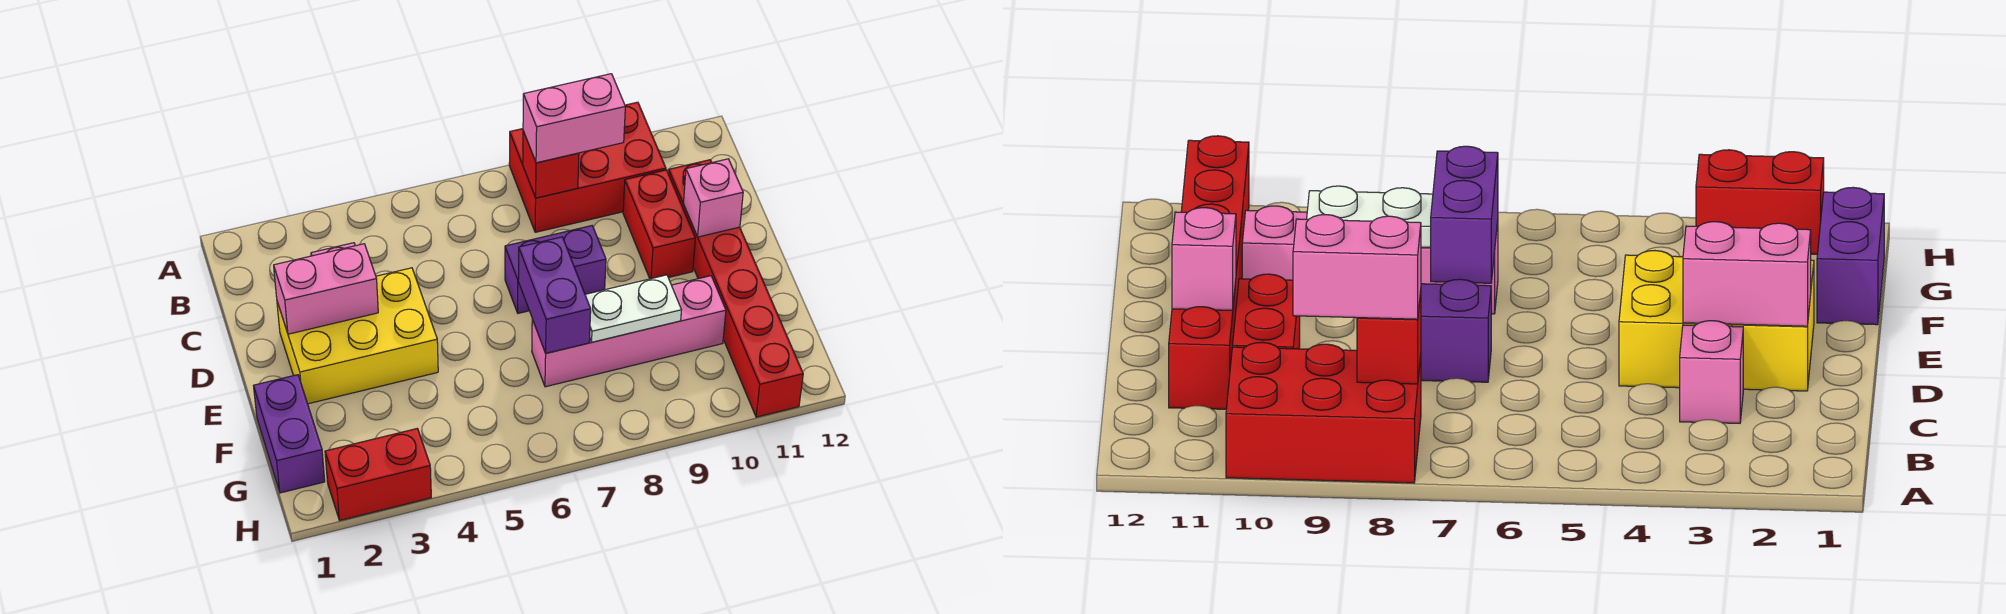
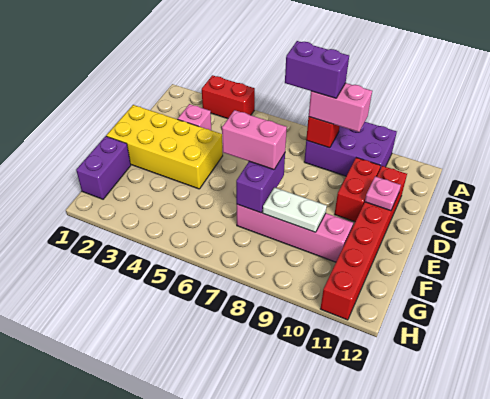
red 2x3 brick [509,102,666,232] -> purple 2x3 brick [304,122,397,176]
yellow 2x3 brick [277,268,438,404] -> yellow 2x4 brick [106,105,223,189]
pink 1x2 brick [274,244,378,334] -> pink 1x2 brick moved to [222,110,287,170]
purple 1x2 brick [505,226,606,313] -> purple 1x2 brick moved to [285,41,349,98]
pink 1x1 brick [683,159,743,237] -> pink 1x1 plate [365,176,401,211]
red 1x2 brick [325,428,431,520] -> red 1x2 brick moved to [202,75,255,119]

